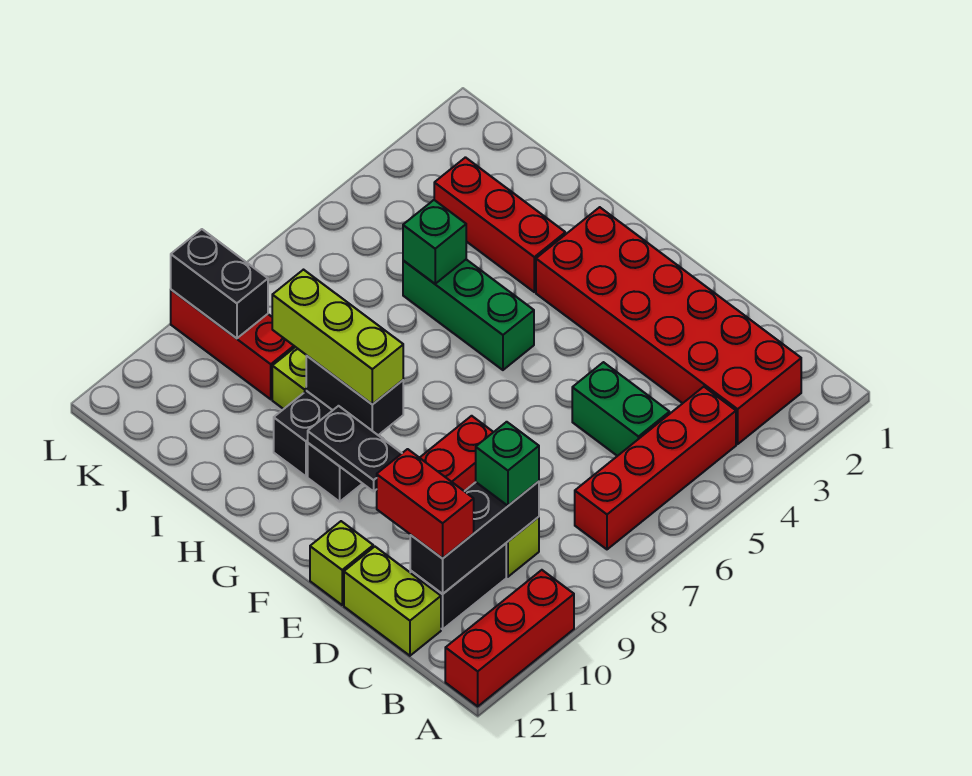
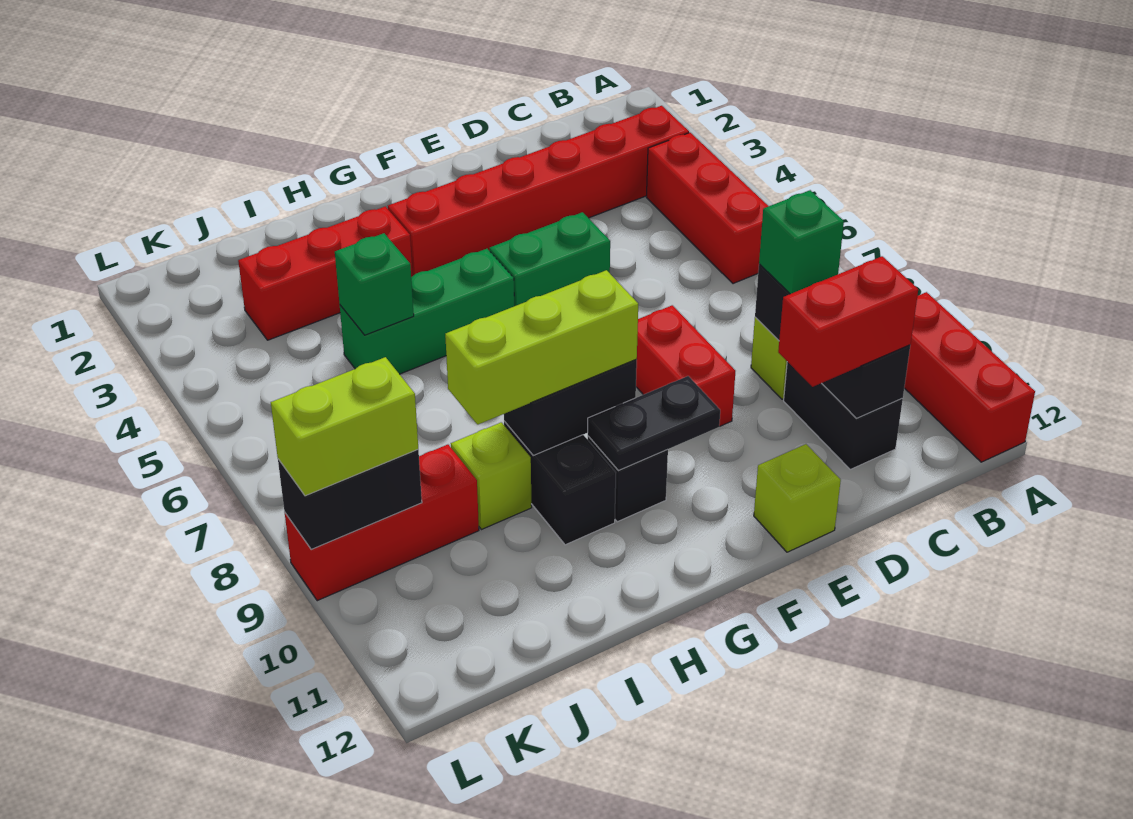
red 2x6 brick [536,207,801,444] -> red 1x6 brick [388,106,689,276]
red 1x4 brick [575,387,736,549] -> red 1x3 brick [646,133,768,284]
green 1x2 brick [572,362,670,456] -> green 1x2 brick moved to [490,212,610,306]
lime 1x2 brick [344,547,441,656] -> lime 1x2 brick moved to [271,357,418,496]

